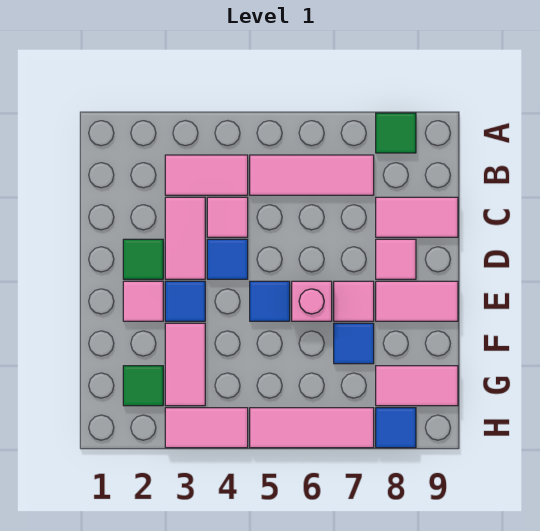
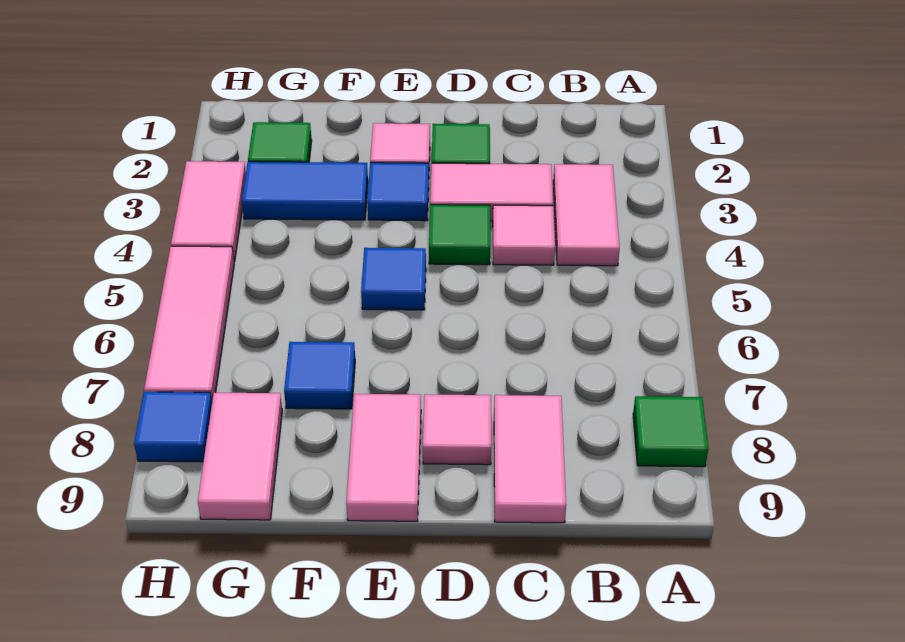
pink 1x3 tile [250,155,374,195] -> none
blue 1x1 tile [207,239,248,279] -> green 1x1 tile [429,205,490,265]
pink 1x1 brick [292,281,332,321] -> none
pink 1x1 tile [334,281,374,321] -> none
pink 1x2 tile [165,323,205,406] -> blue 1x2 tile [242,162,368,220]

